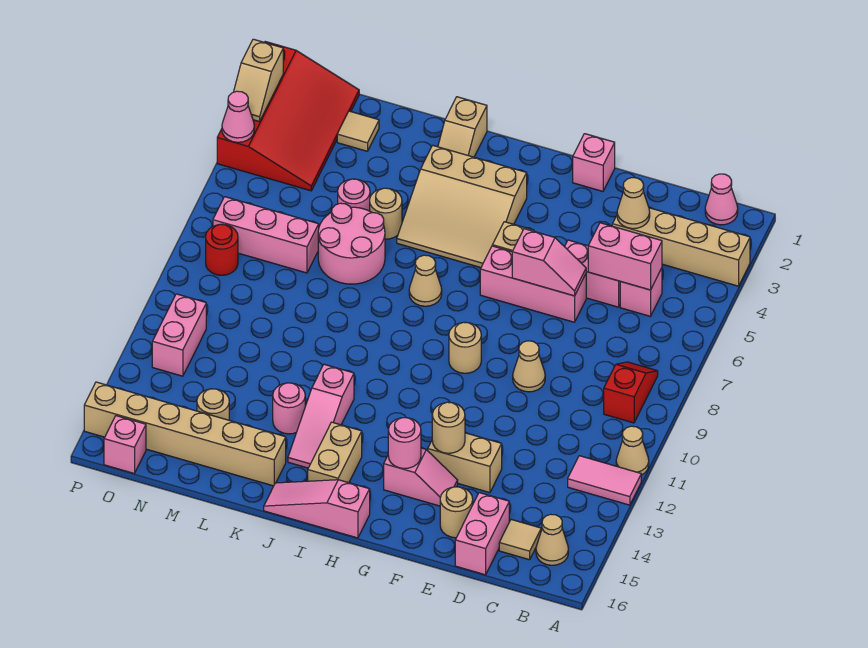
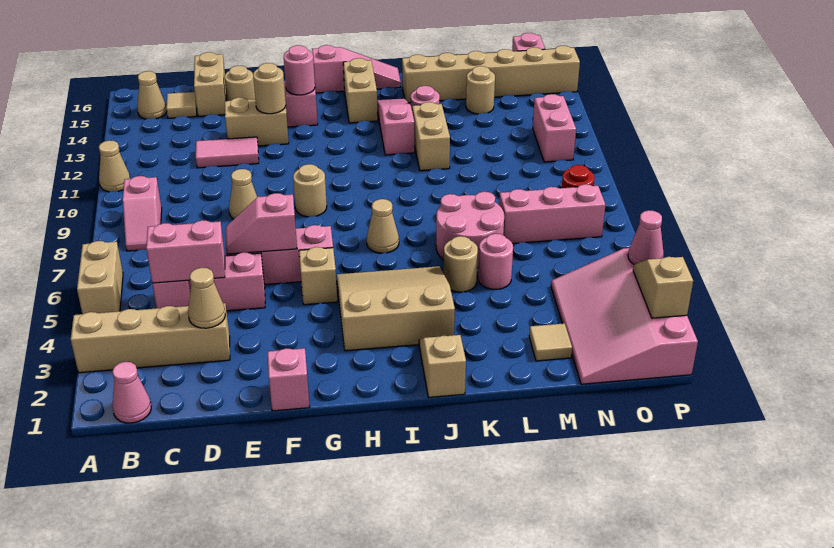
none -> tan 1x2 brick [77,241,123,314]
pink 1x2 tile [568,456,641,505] -> pink 1x2 tile moved to [196,137,259,168]
red 1x2 slope [604,362,658,423] -> pink 1x2 slope [123,176,162,251]
pink 1x2 brick [455,493,509,575] -> tan 1x2 brick [194,52,226,116]
none -> tan 1x2 brick [412,102,450,171]
red 3x4 slope [217,42,359,191] -> pink 3x4 slope [551,248,698,384]

